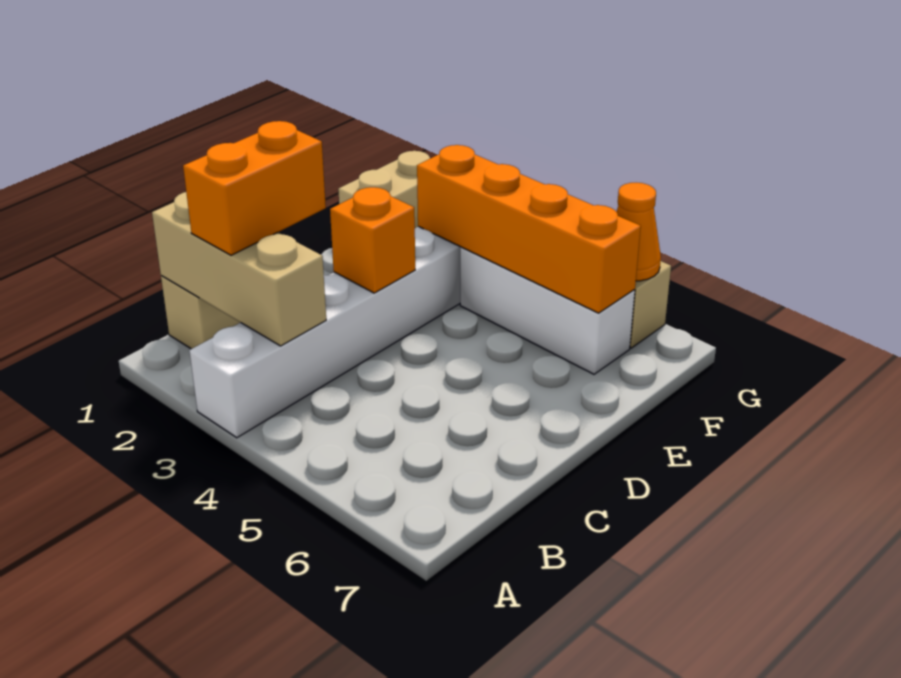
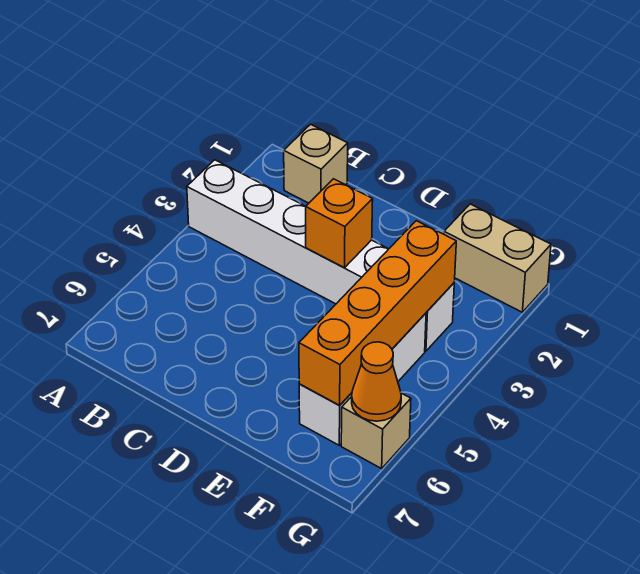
tan 1x3 brick [152,192,326,346] -> none
orange 1x2 brick [183,121,326,255] -> none

